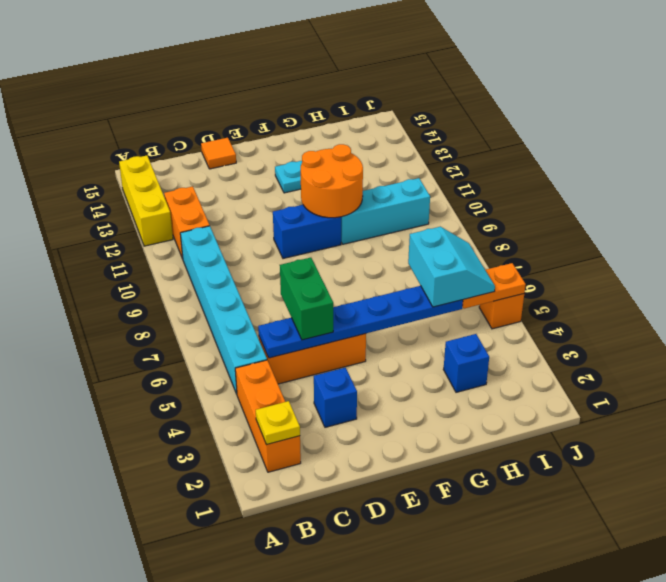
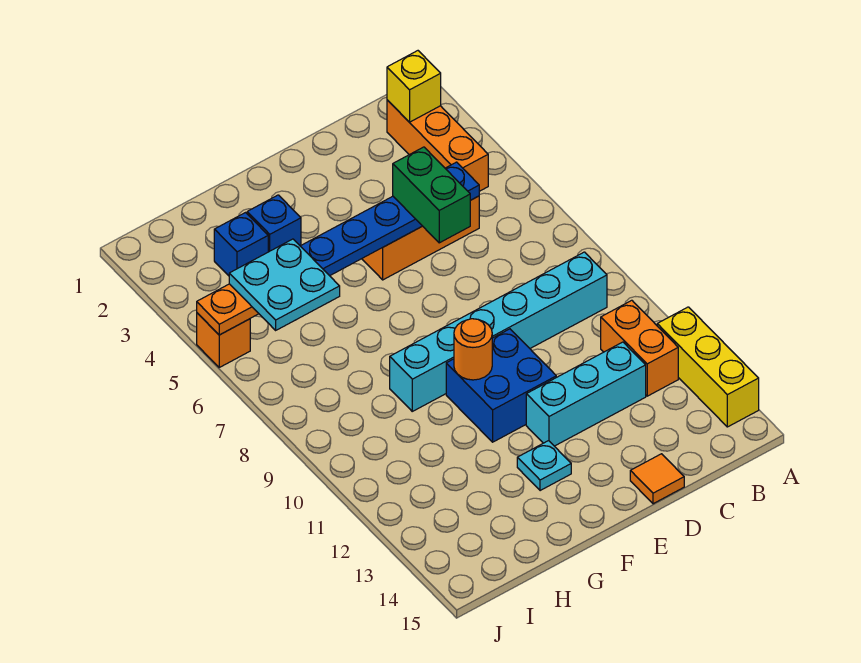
yellow 1x1 plate [256,401,300,445] -> yellow 1x1 brick [387,51,441,122]
cyan 1x6 brick [180,226,267,394] -> cyan 1x6 brick turned to [390,252,607,411]
blue 1x1 brick [314,368,357,427] -> blue 1x1 brick moved to [247,195,301,252]
blue 1x2 brick [273,205,341,259] -> blue 2x2 brick [446,329,556,442]
orange 2x2 round brick [301,144,363,218] -> orange 1x1 round brick [454,319,492,380]
cyan 1x3 brick [341,178,430,244] -> cyan 1x3 brick moved to [526,342,646,446]
cyan 2x2 slope [408,227,495,307] -> cyan 2x2 plate [229,239,340,330]

